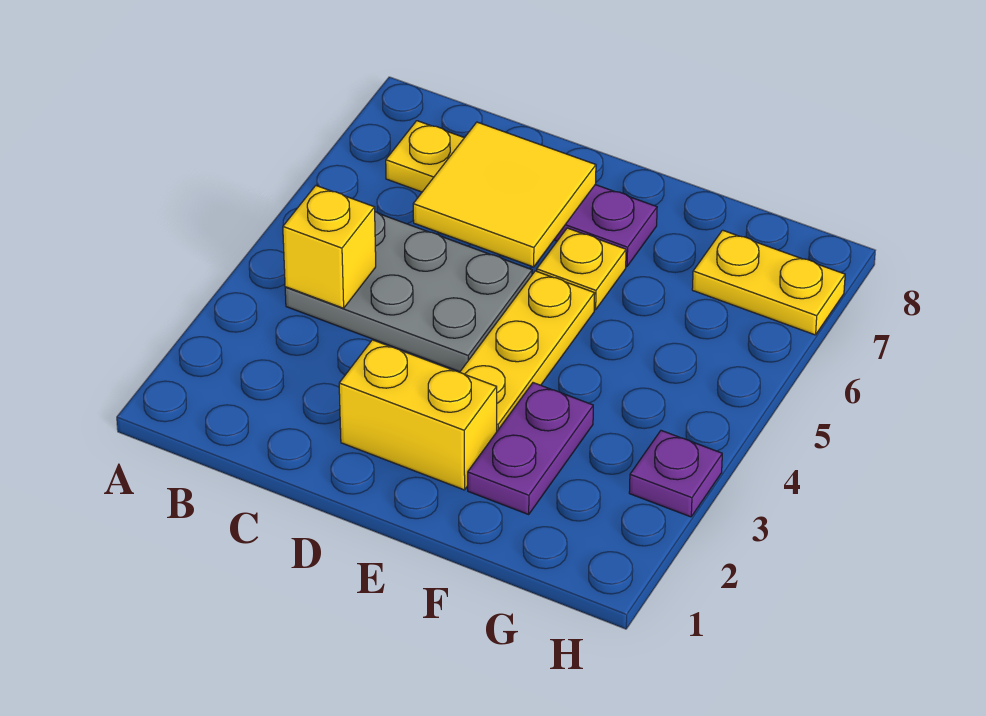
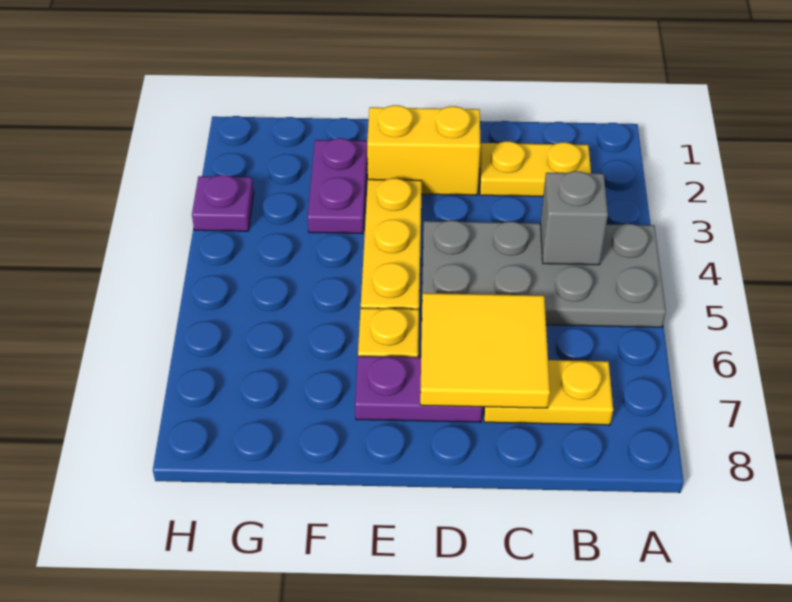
grey 2x3 plate [285,212,532,372] -> grey 2x4 plate [422,220,666,327]
yellow 1x1 brick [283,186,376,308] -> grey 1x1 brick [540,171,608,265]
yellow 1x2 plate [692,230,845,335] -> yellow 1x2 plate moved to [480,141,591,196]

